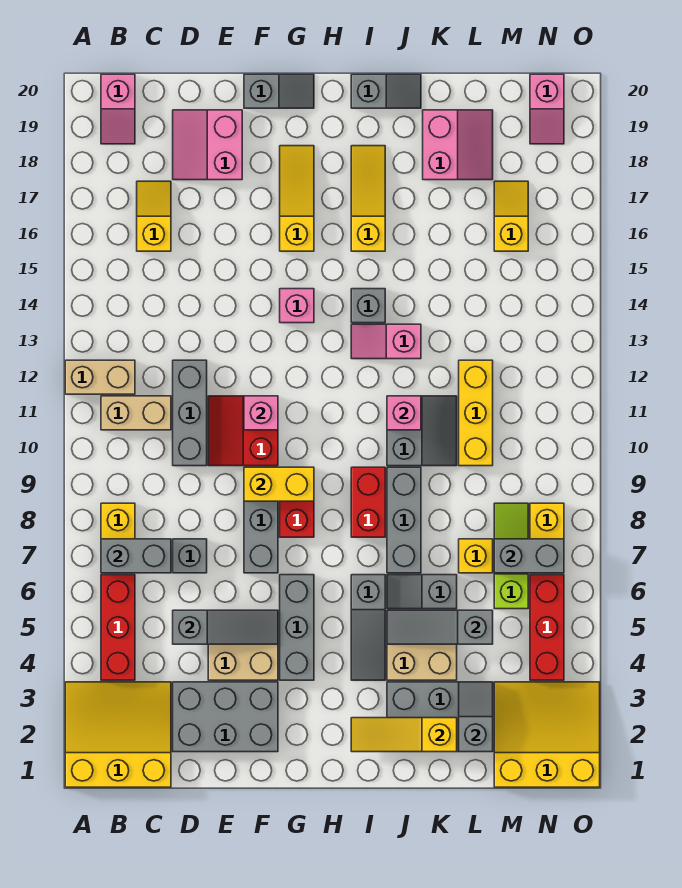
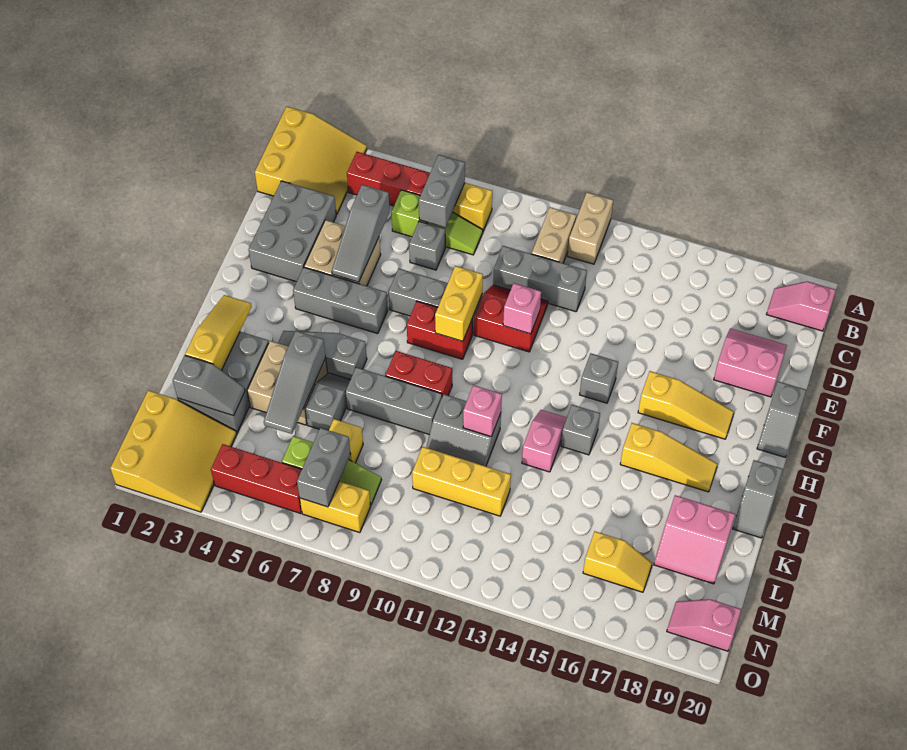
none -> lime 1x3 slope [391,190,483,255]
yellow 1x2 slope [137,181,171,251] -> none
pink 1x1 brick [280,289,314,323] -> grey 1x1 brick [580,353,618,403]
grey 1x3 slope [387,610,493,644] -> grey 1x3 slope turned to [264,331,326,434]

